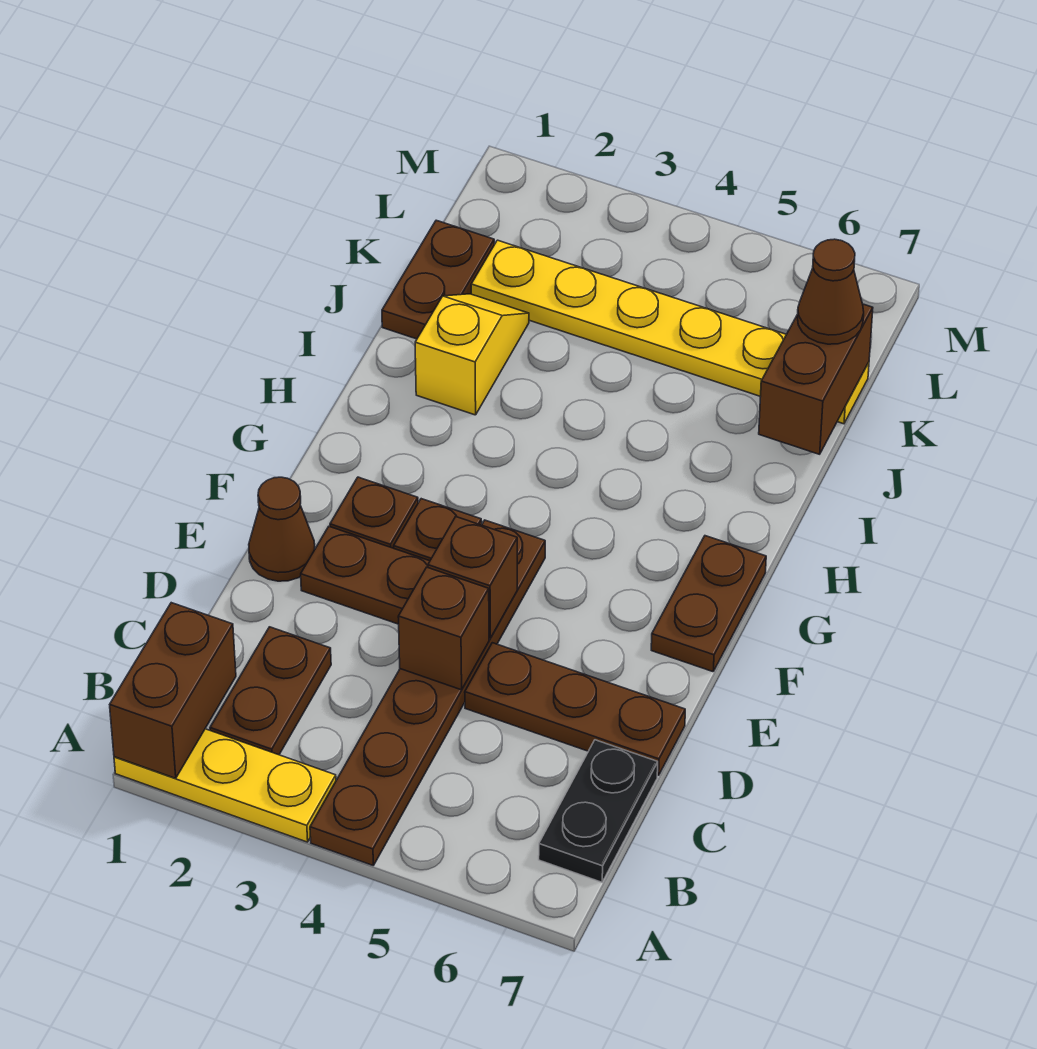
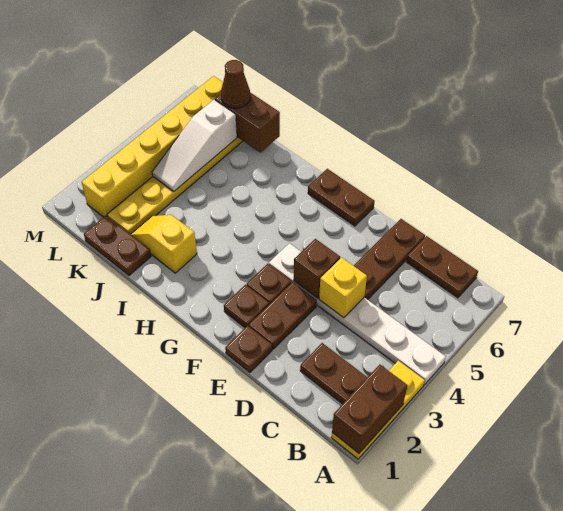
brown 1x2 brick [110,603,236,778] -> brown 1x2 brick turned to [332,364,407,453]
brown 1x6 plate [310,520,545,866] -> white 1x6 plate [269,243,446,385]
black 1x2 plate [539,740,658,882] -> brown 1x2 plate [407,236,478,298]
brown 1x1 brick [398,567,489,690] -> yellow 1x1 brick [319,258,367,318]
brown 1x1 cone [249,477,315,581] -> brown 1x1 plate [225,326,272,372]
none -> white 1x3 slope [152,100,237,191]
none -> yellow 1x6 brick [82,76,223,217]

